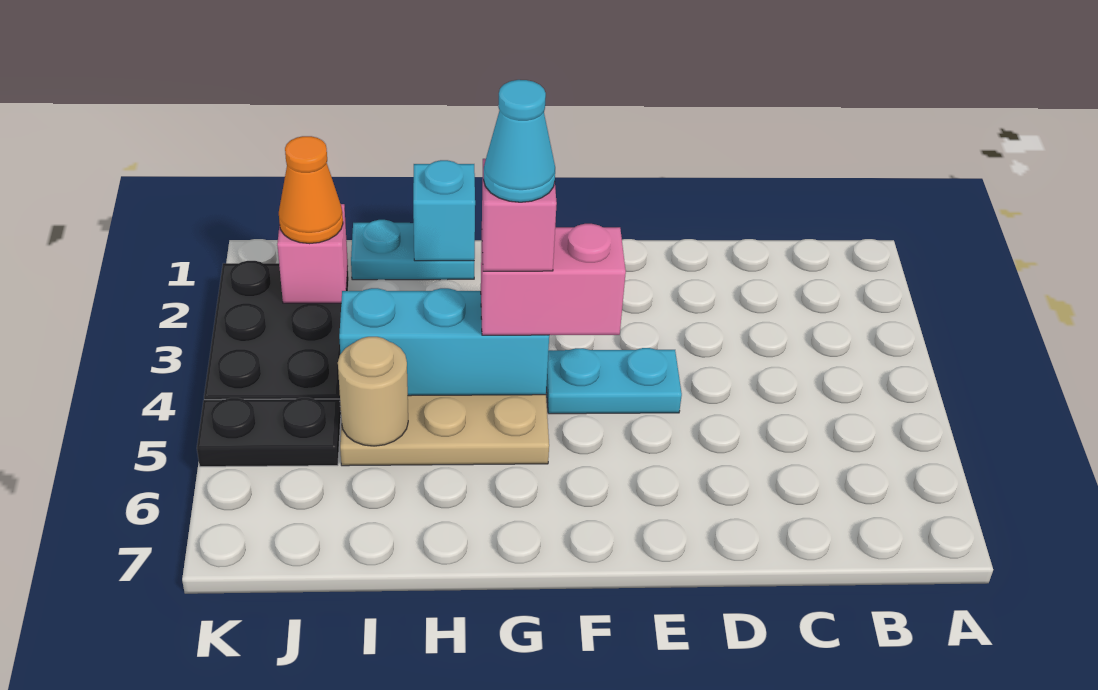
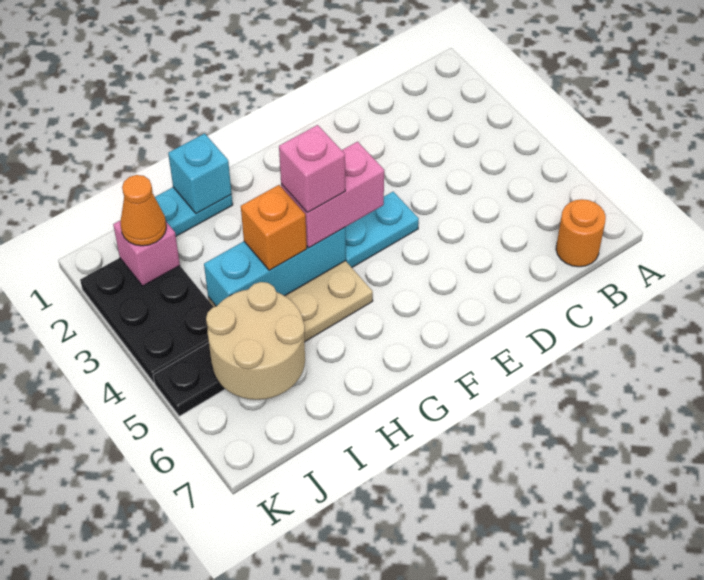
none -> orange 1x1 round brick [556,199,606,267]
cyan 1x1 cone [484,80,555,202] -> none
none -> orange 1x1 brick [241,185,307,270]
tan 1x1 round brick [338,337,408,446] -> tan 2x2 round brick [206,282,305,400]

